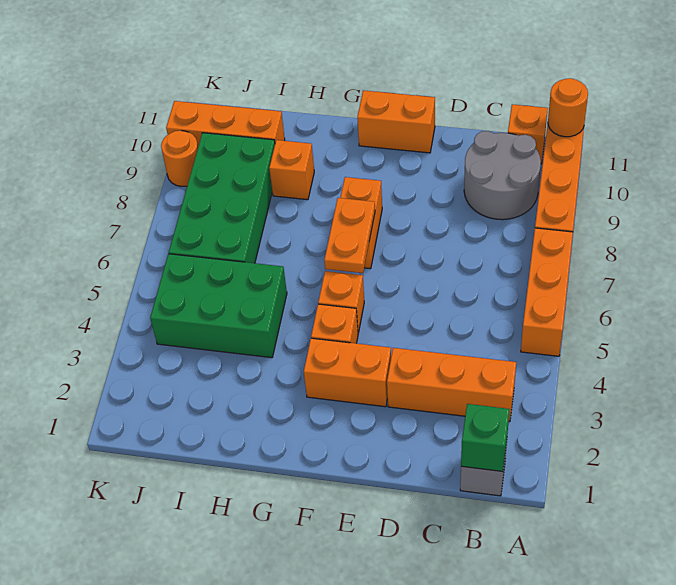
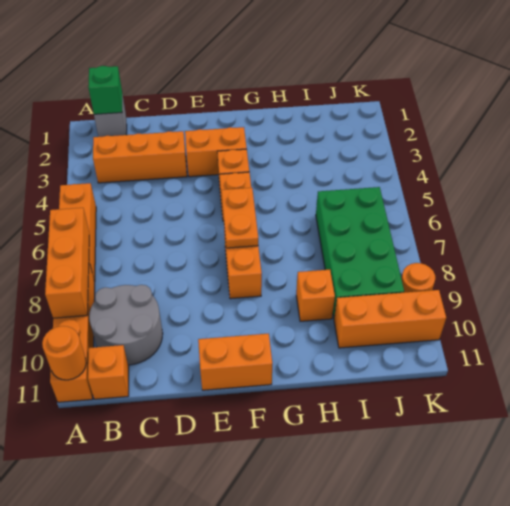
none -> orange 1x3 brick [45,208,89,318]
green 2x3 brick [150,254,287,358] -> none

